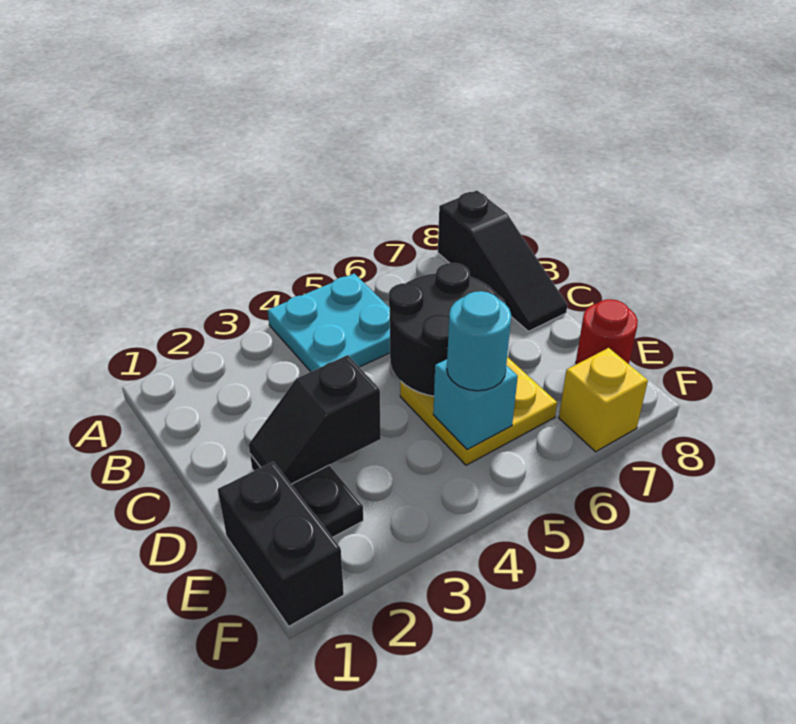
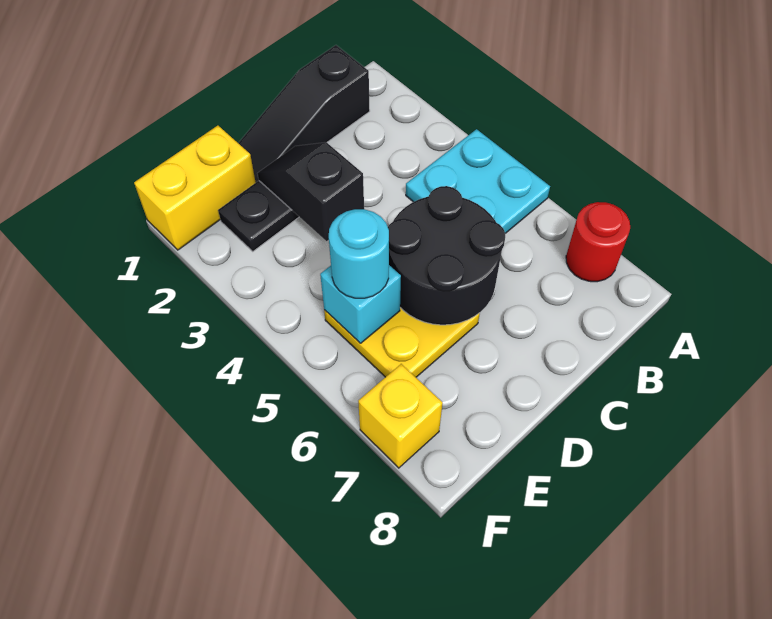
black 1x3 slope [438,191,567,331] -> black 1x3 slope moved to [238,45,370,182]
black 1x2 brick [218,462,344,626] -> yellow 1x2 brick [134,126,256,250]
red 1x1 round brick [576,299,638,364] -> red 1x1 round brick moved to [566,202,630,282]

